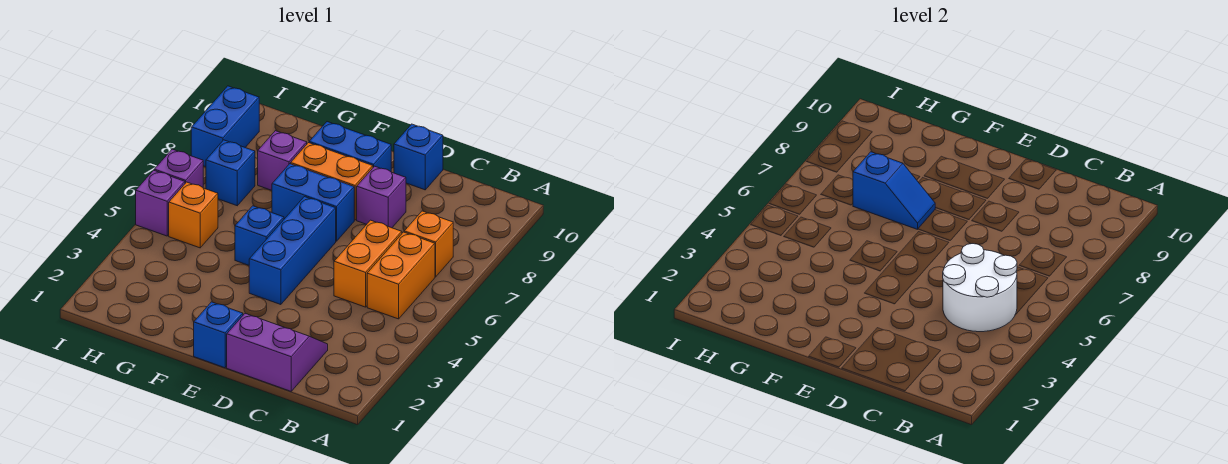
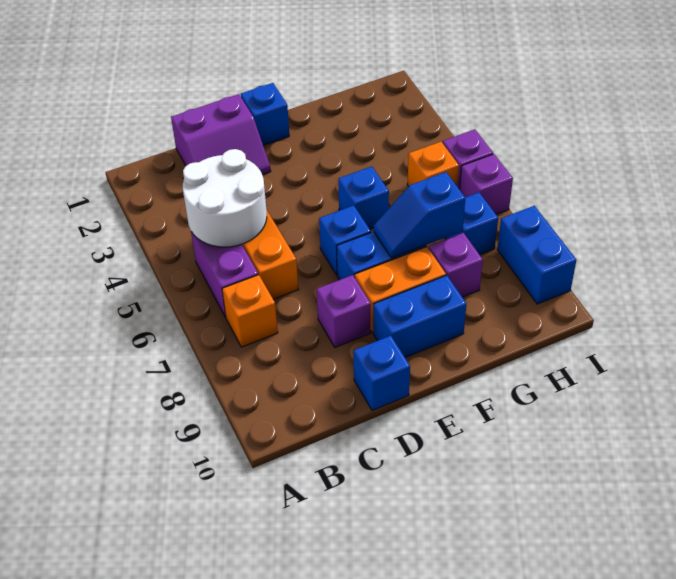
orange 1x2 brick [367,232,435,319] -> purple 1x2 brick [191,232,258,317]
blue 1x3 brick [249,197,336,305] -> blue 1x1 brick [319,205,371,275]

